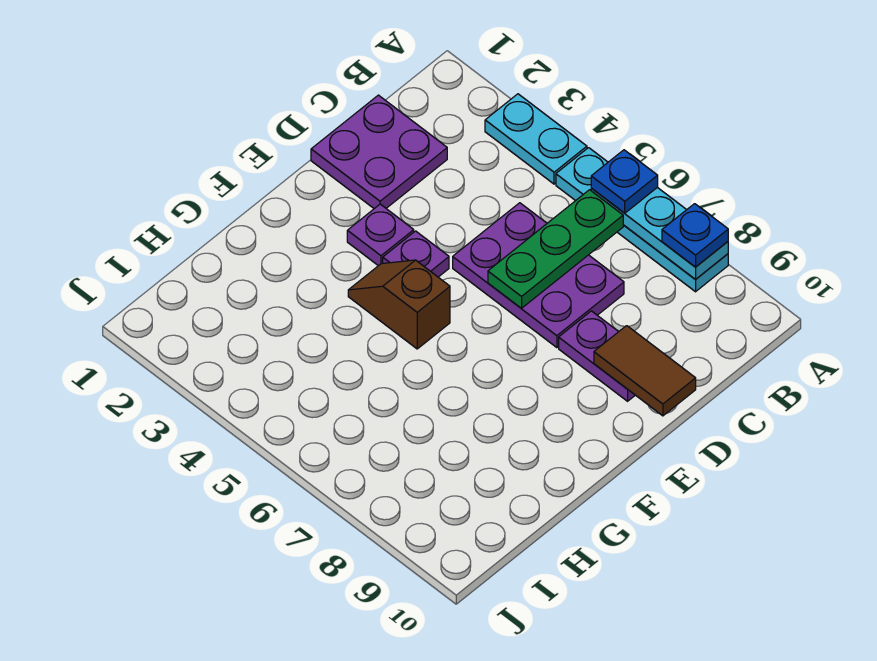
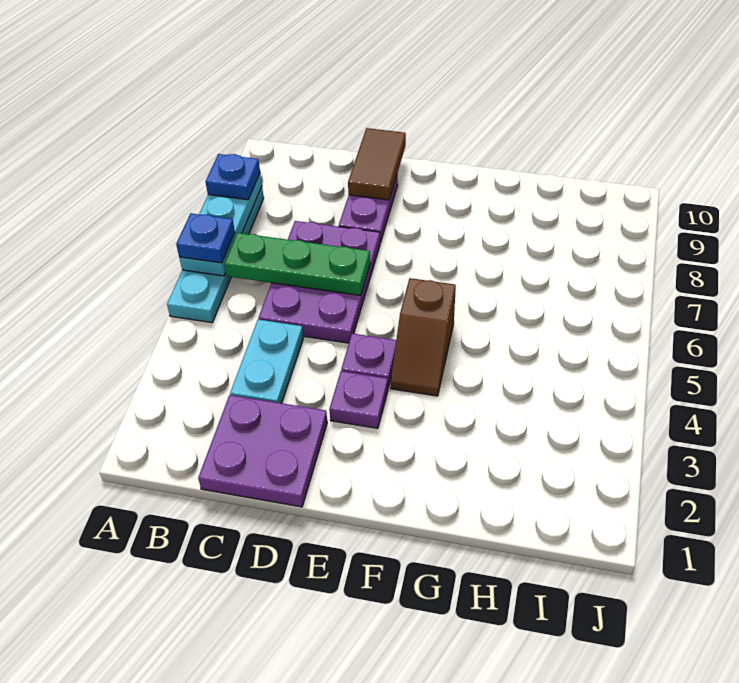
cyan 1x2 plate [485,94,587,184] -> cyan 1x2 plate moved to [230,319,303,403]

